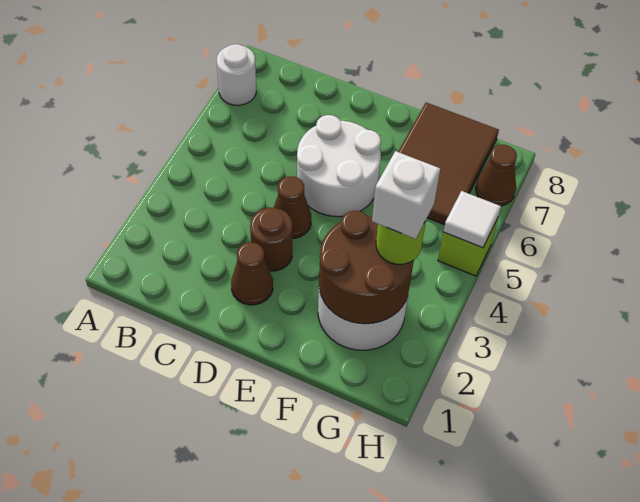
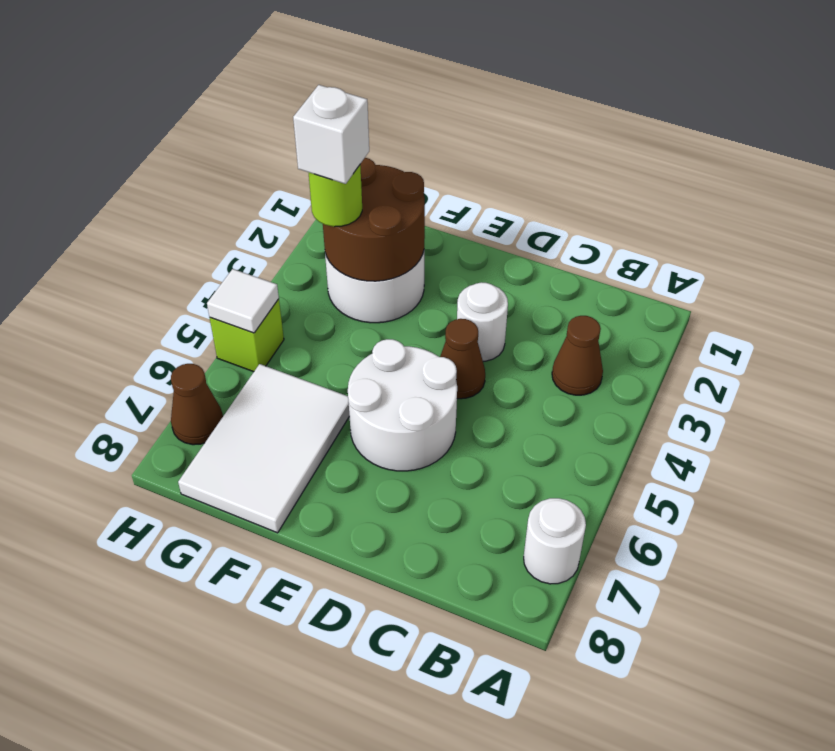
brown 1x1 cone [231,242,273,305] -> brown 1x1 cone moved to [552,316,603,395]
brown 1x1 round brick [250,208,292,271] -> white 1x1 round brick [457,282,508,361]
brown 2x3 tile [398,103,499,225] -> white 2x3 tile [178,364,349,533]

